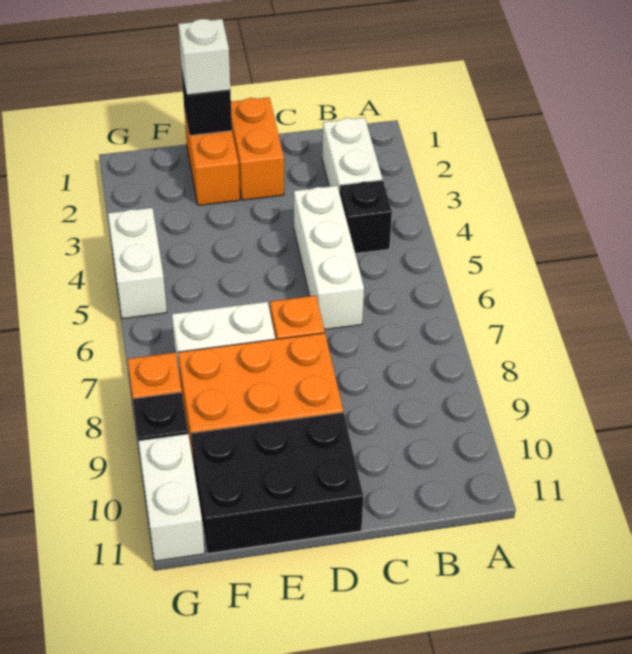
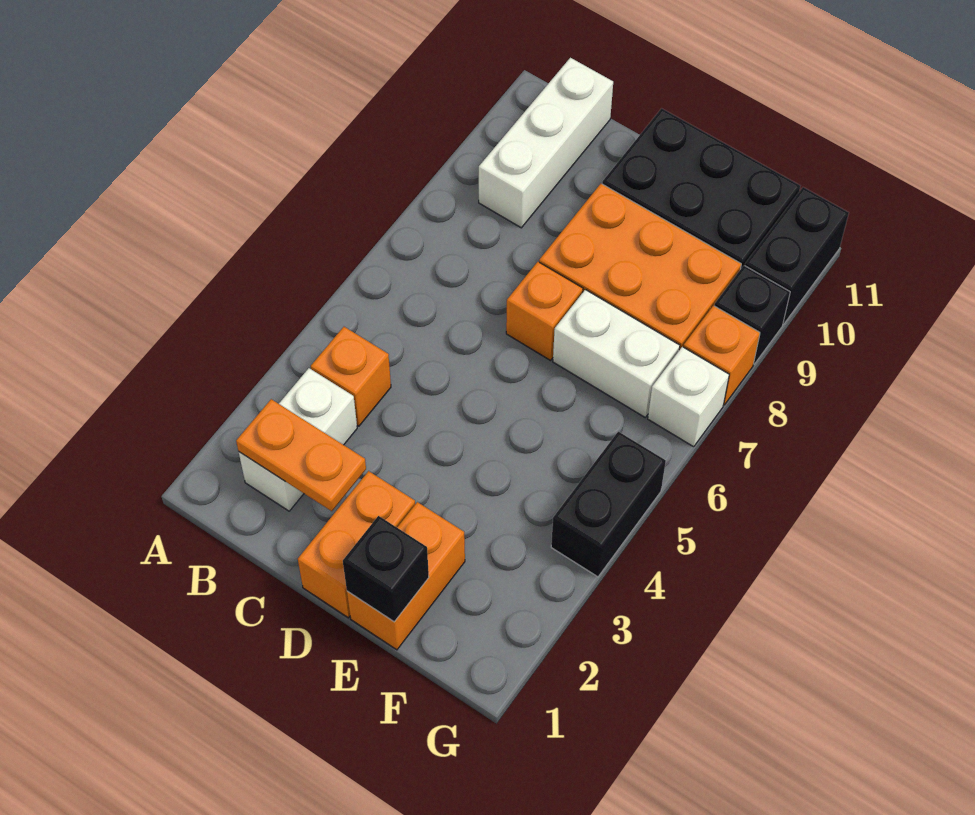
none -> orange 1x2 plate [236,399,366,511]
black 1x1 brick [339,180,392,254] -> orange 1x1 brick [311,327,391,426]
white 1x3 brick [294,186,364,330] -> white 1x3 brick moved to [479,58,613,228]
white 1x1 brick [178,19,230,95] -> white 1x1 brick moved to [648,347,729,447]
white 1x2 brick [108,208,167,319] -> black 1x2 brick [551,431,666,577]
white 1x2 brick [138,434,205,561] -> black 1x2 brick [745,187,849,324]

